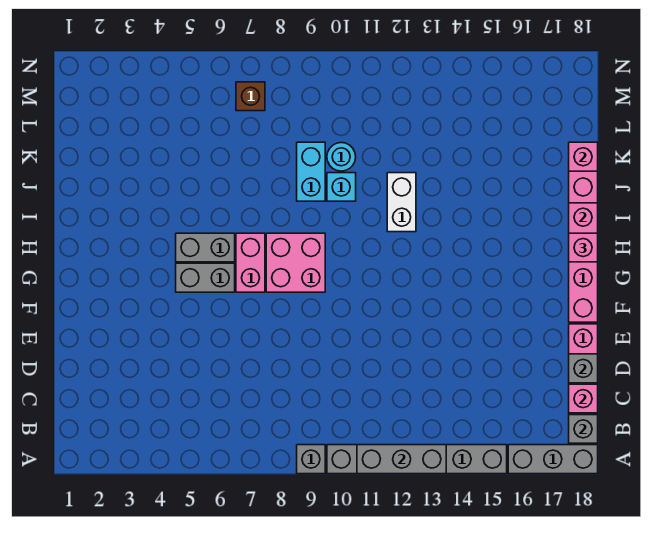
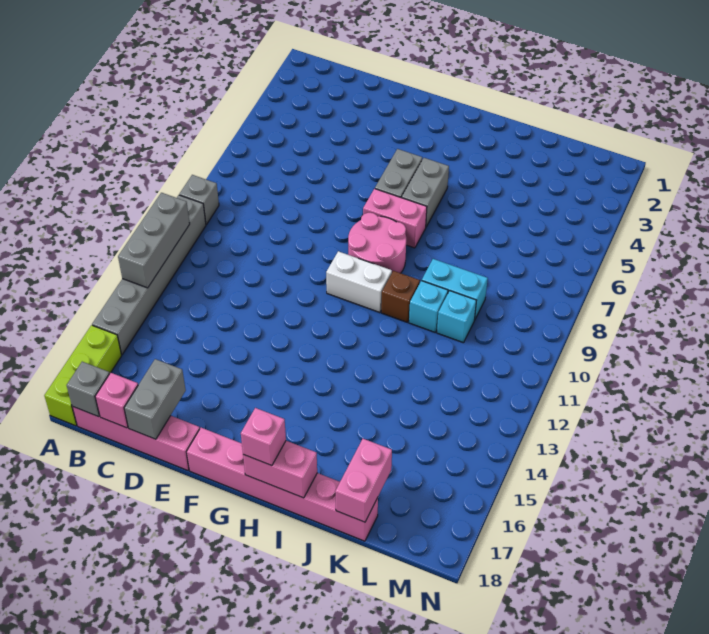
grey 1x3 brick [508,445,598,474] -> lime 1x3 brick [44,325,122,426]
grey 1x1 brick [569,354,598,383] -> grey 1x2 brick [124,359,186,439]
pink 2x2 brick [266,233,325,292] -> pink 2x2 round brick [348,213,406,273]
white 1x2 brick [387,173,416,232] -> white 1x2 brick moved to [326,251,392,313]
cyan 1x1 round brick [327,143,356,171] -> cyan 1x1 brick [437,291,476,343]
pink 1x1 brick [569,142,598,171] -> pink 1x2 brick [335,439,392,522]
brown 1x1 brick [236,82,265,111] -> brown 1x1 brick moved to [381,271,420,322]

